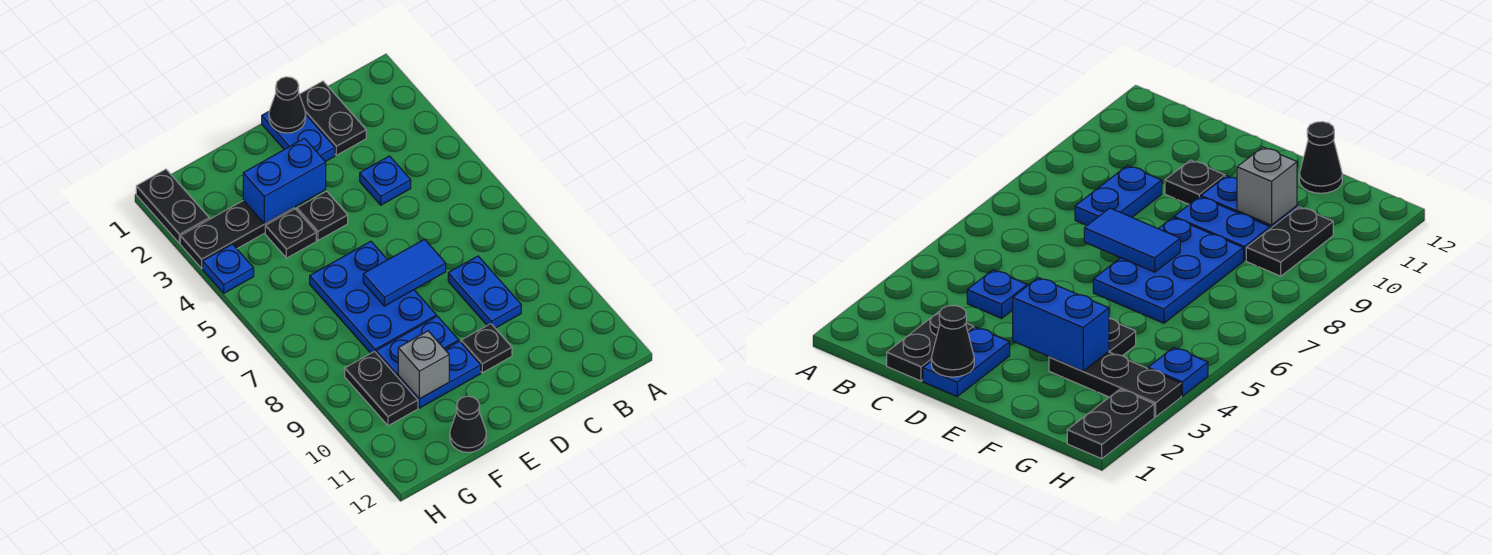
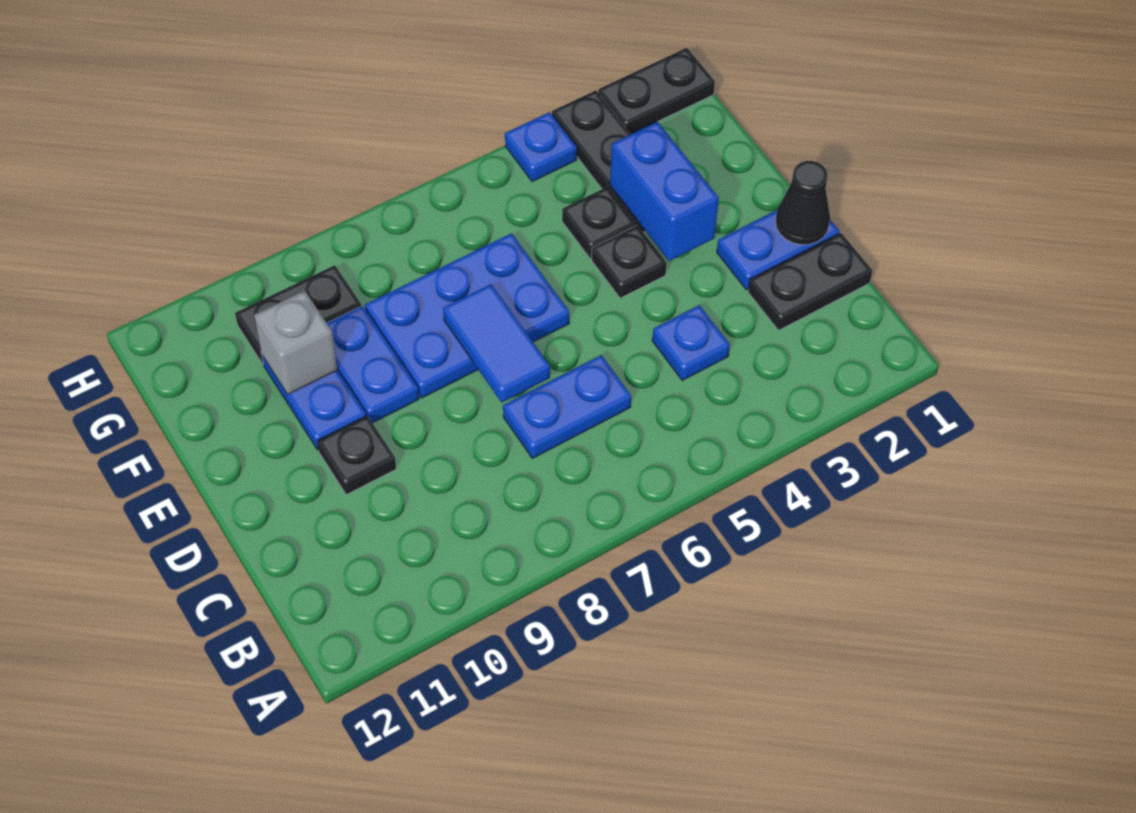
blue 1x2 plate [448,256,521,328] -> blue 1x2 plate moved to [503,355,631,458]
black 1x1 cone [450,396,486,452] -> none

